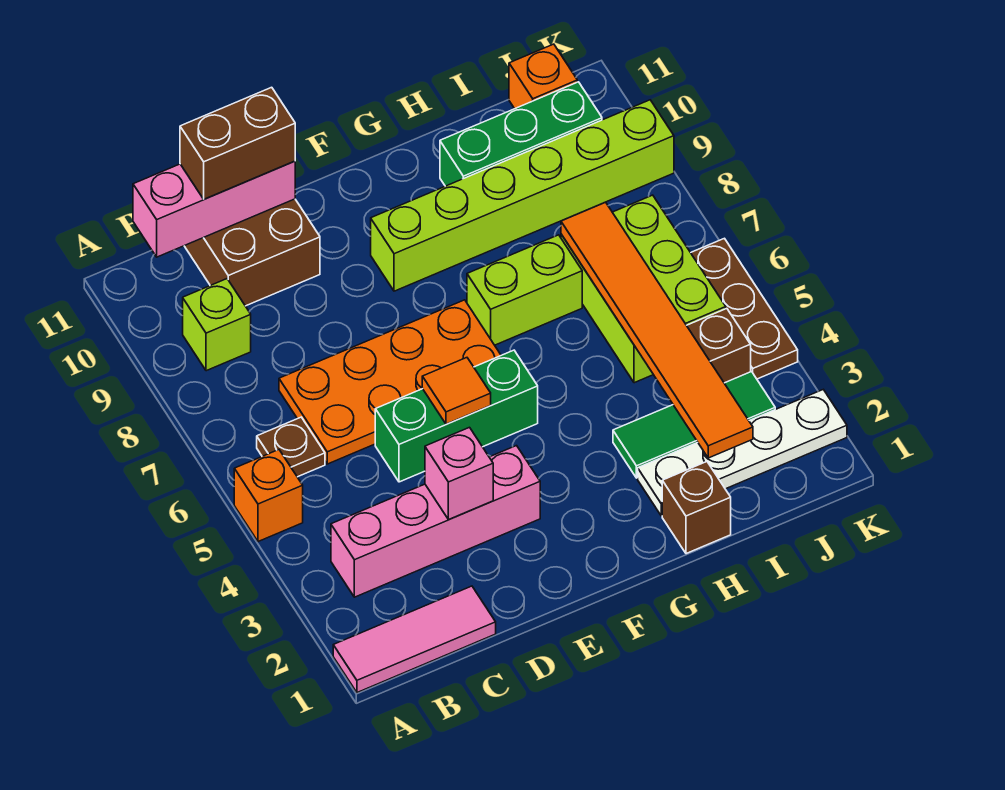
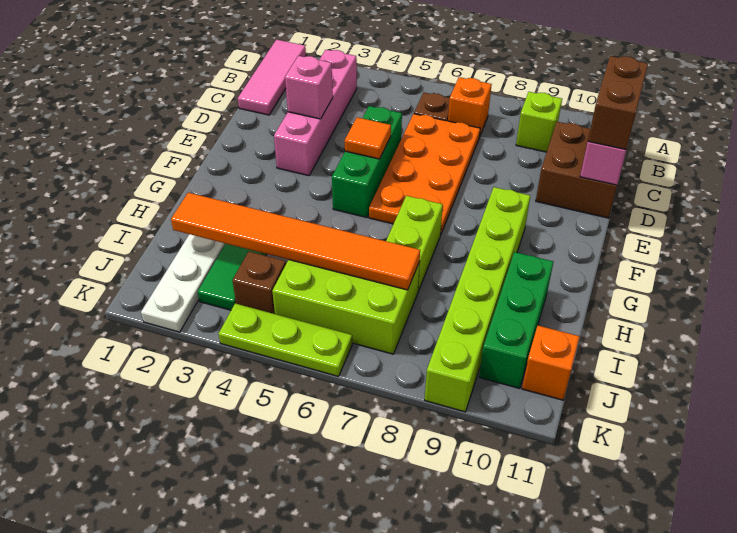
orange 1x1 brick [234,450,303,542] -> orange 1x1 brick moved to [448,77,492,137]
brown 1x1 brick [662,462,731,554] -> none
brown 1x3 plate [691,238,798,379] -> lime 1x3 plate [219,304,352,376]

